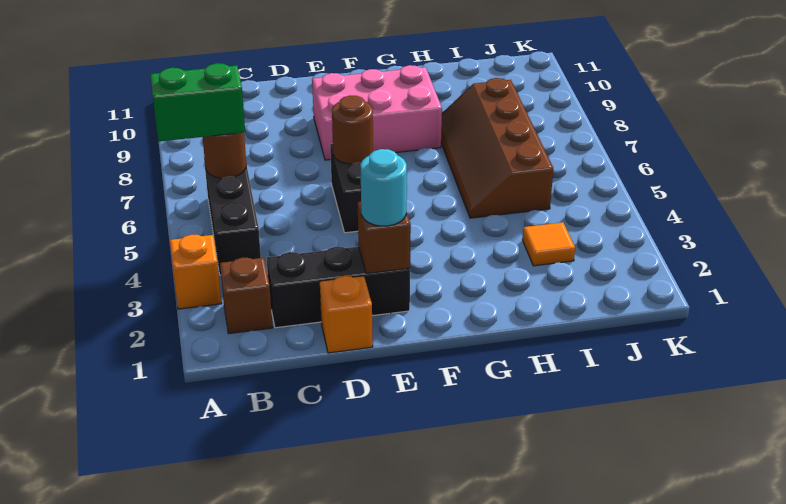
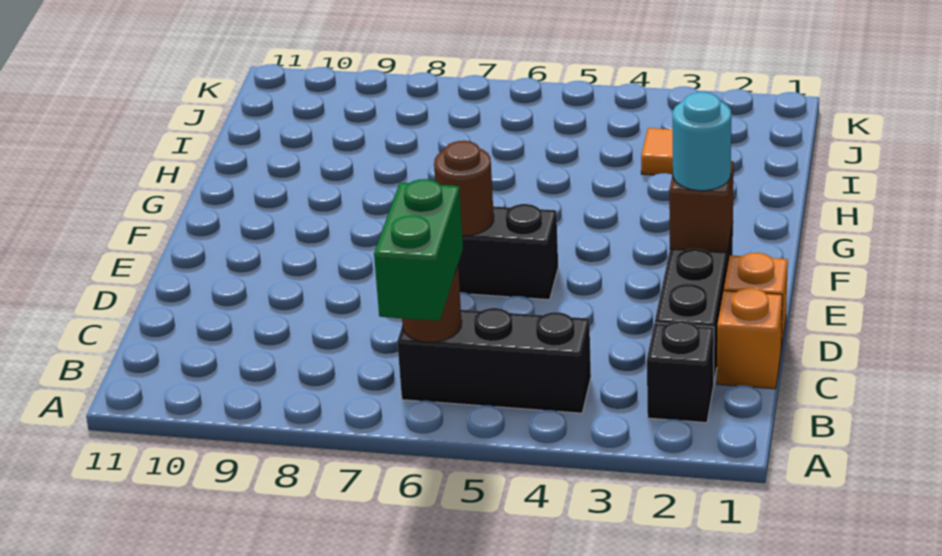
orange 1x1 brick [170,235,222,309] -> orange 1x1 brick moved to [717,288,782,389]
brown 1x1 brick [220,258,273,333] -> black 1x1 brick [647,321,714,423]
pink 2x3 brick [312,65,442,160] -> none
brown 2x4 slope [441,78,553,218] -> none

